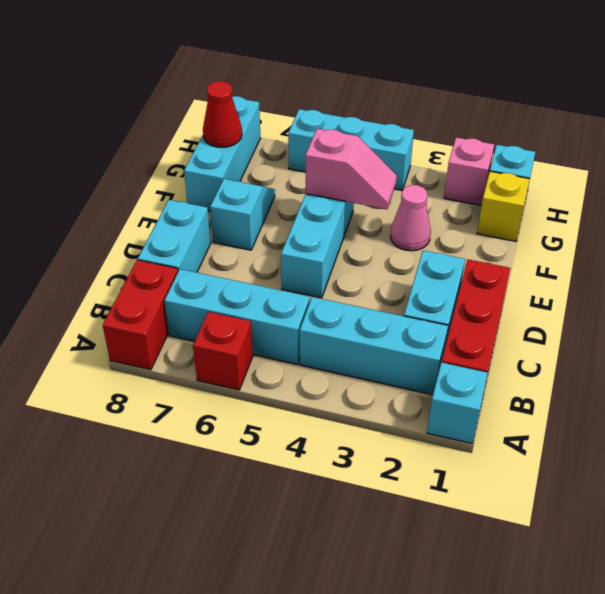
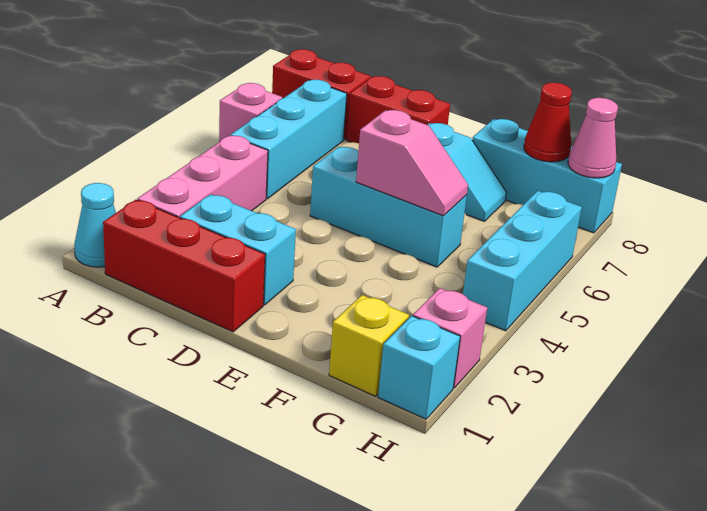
cyan 1x1 brick [427,362,488,444] -> cyan 1x1 cone [74,183,116,267]
red 1x1 brick [193,312,253,390] -> pink 1x1 brick [219,83,282,142]
cyan 1x3 brick [300,297,448,395] -> pink 1x3 brick [137,135,268,218]
cyan 1x2 brick [138,200,211,272] -> red 1x2 brick [347,76,450,143]
pink 1x1 cone [390,185,431,251] -> pink 1x1 cone moved to [568,98,618,178]
pink 1x2 slope [305,129,397,209] -> pink 1x2 slope turned to [356,110,468,216]

